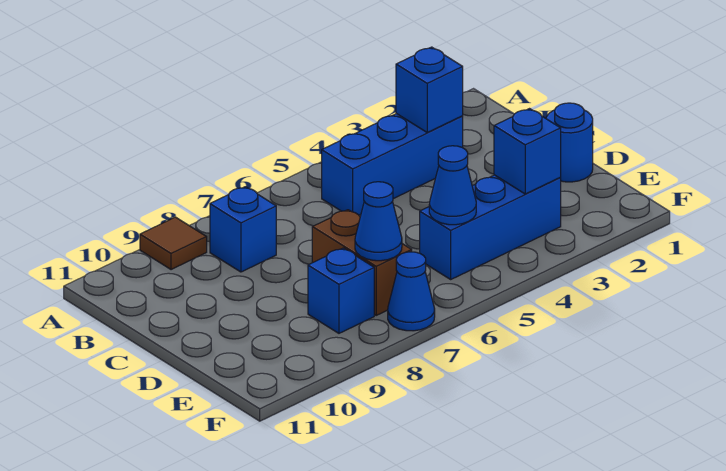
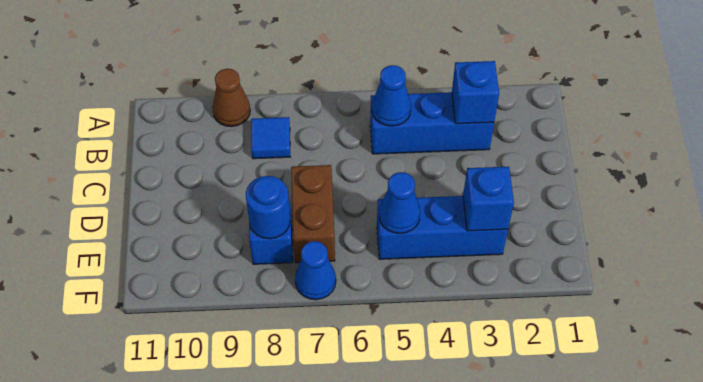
brown 1x1 tile [140,217,207,270] -> brown 1x1 cone [212,69,250,127]
blue 1x1 brick [210,187,276,272] -> blue 1x1 tile [251,117,290,159]
blue 1x1 round brick [546,103,593,182] -> blue 1x1 round brick moved to [246,176,290,239]
blue 1x1 cone [355,182,402,261] -> blue 1x1 cone moved to [372,65,411,126]

